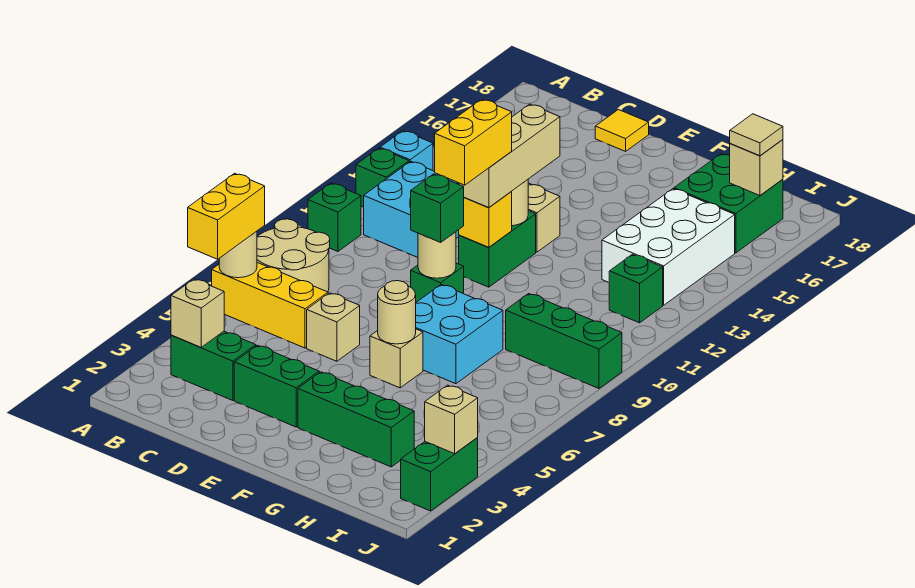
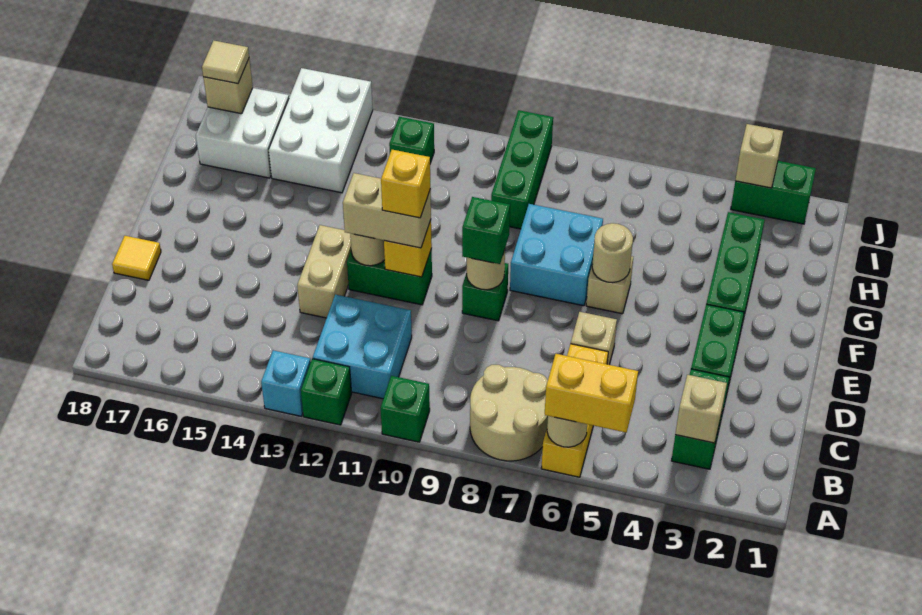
yellow 1x2 brick [435,99,512,185] -> yellow 1x1 brick [381,150,430,218]
tan 1x3 brick [459,104,560,208] -> tan 1x2 brick [343,173,431,248]
white 2x3 brick [602,189,735,305] -> white 2x3 brick turned to [269,68,373,193]
green 2x2 brick [674,154,783,253] -> white 2x2 brick [196,88,289,178]

